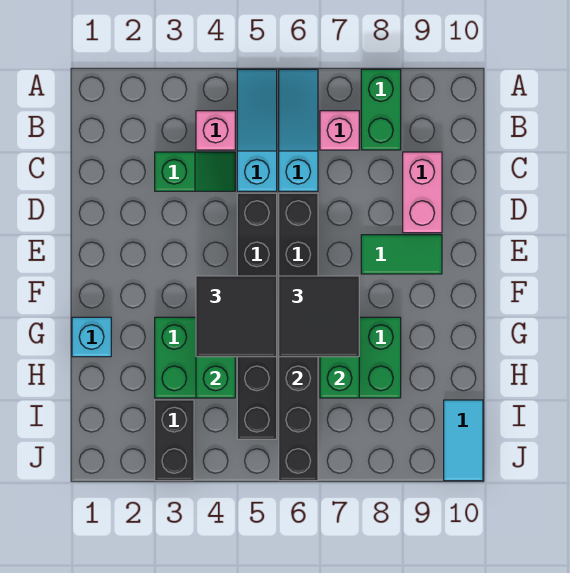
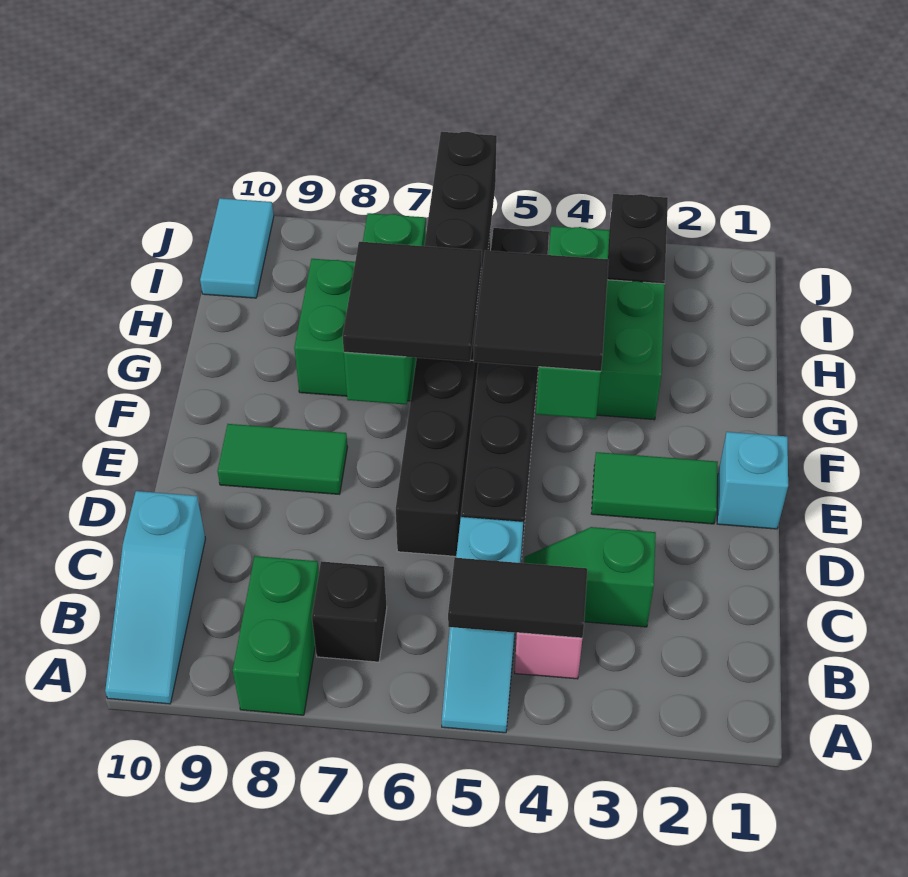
cyan 1x3 slope [279,69,318,191] -> cyan 1x3 slope moved to [105,491,205,704]
none -> black 1x2 tile [448,558,587,638]
pink 1x1 brick [320,111,359,150] -> black 1x1 brick [312,561,387,662]
pink 1x2 brick [403,152,442,233] -> none
none -> green 1x2 tile [591,452,718,524]
cyan 1x1 brick [72,317,111,357] -> cyan 1x1 brick moved to [717,432,788,529]

